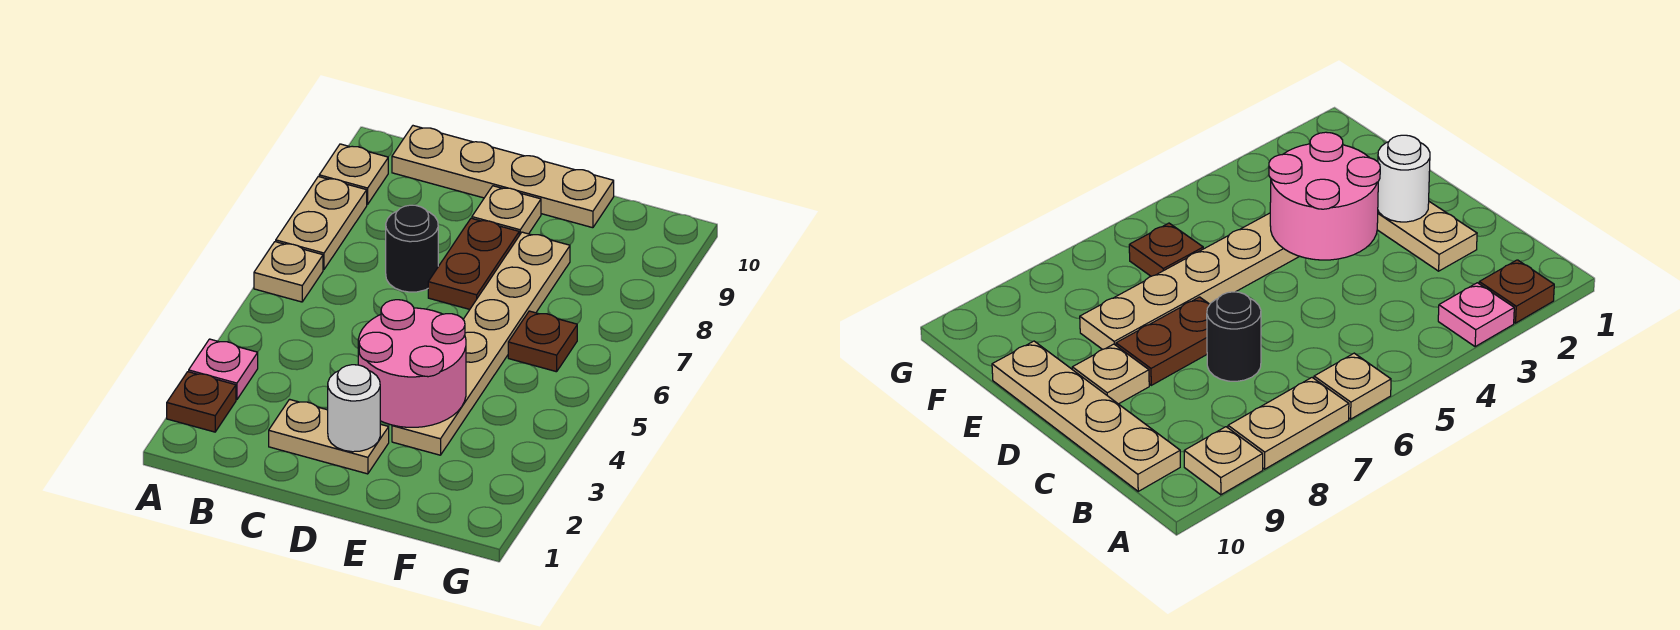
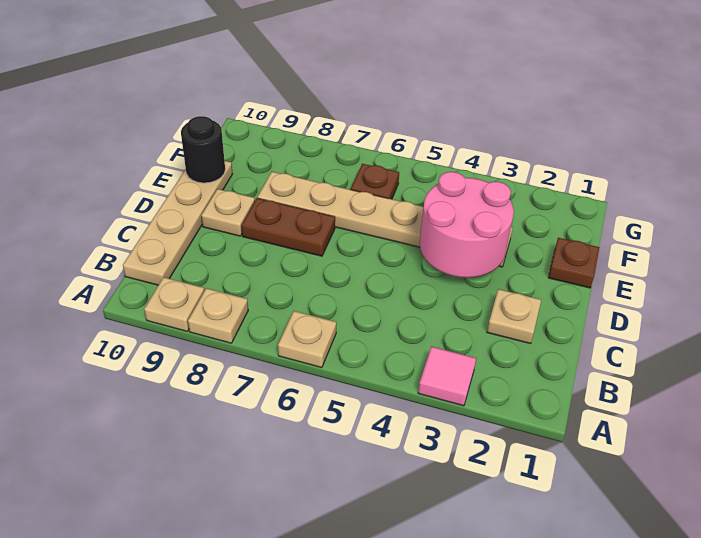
brown 1x1 plate [167,372,236,432] -> brown 1x1 plate moved to [548,238,600,288]
pink 1x1 plate [189,339,258,400] -> pink 1x1 tile [418,346,476,406]
tan 1x2 plate [276,177,367,269] -> tan 1x1 plate [188,288,248,343]
tan 1x2 plate [269,399,389,474] -> tan 1x1 plate [487,289,541,344]
black 1x1 round brick [386,205,438,292] -> black 1x1 round brick moved to [181,116,225,183]
white 1x1 round brick [328,365,380,452] -> none

